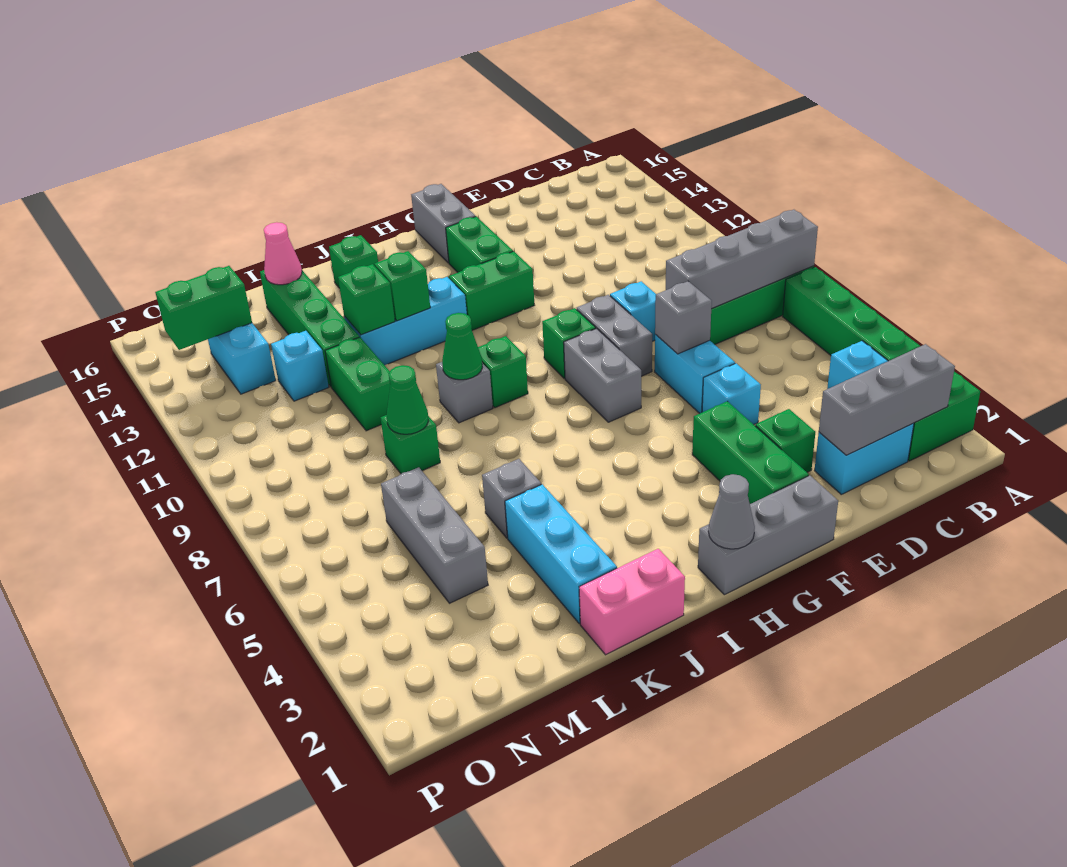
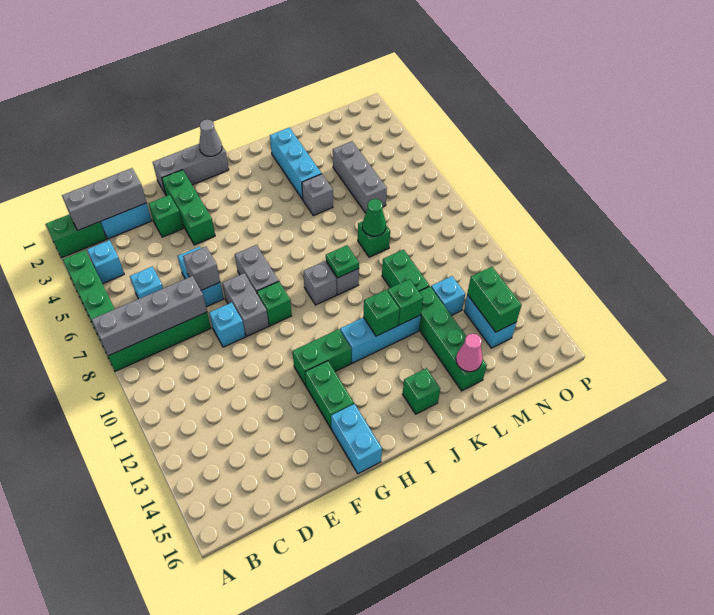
cyan 1x1 brick [702,363,761,425] -> cyan 1x1 brick moved to [130,267,163,299]
grey 1x2 brick [411,184,476,263] -> cyan 1x2 brick [331,404,382,474]
green 1x1 brick [478,336,528,408] -> grey 1x1 brick [303,261,337,305]
pink 1x2 brick [579,549,685,655] -> none
green 1x1 cone [442,313,482,380] -> green 1x1 plate [326,245,359,278]
green 1x2 brick [155,266,252,350] -> green 1x2 brick turned to [467,267,522,332]

